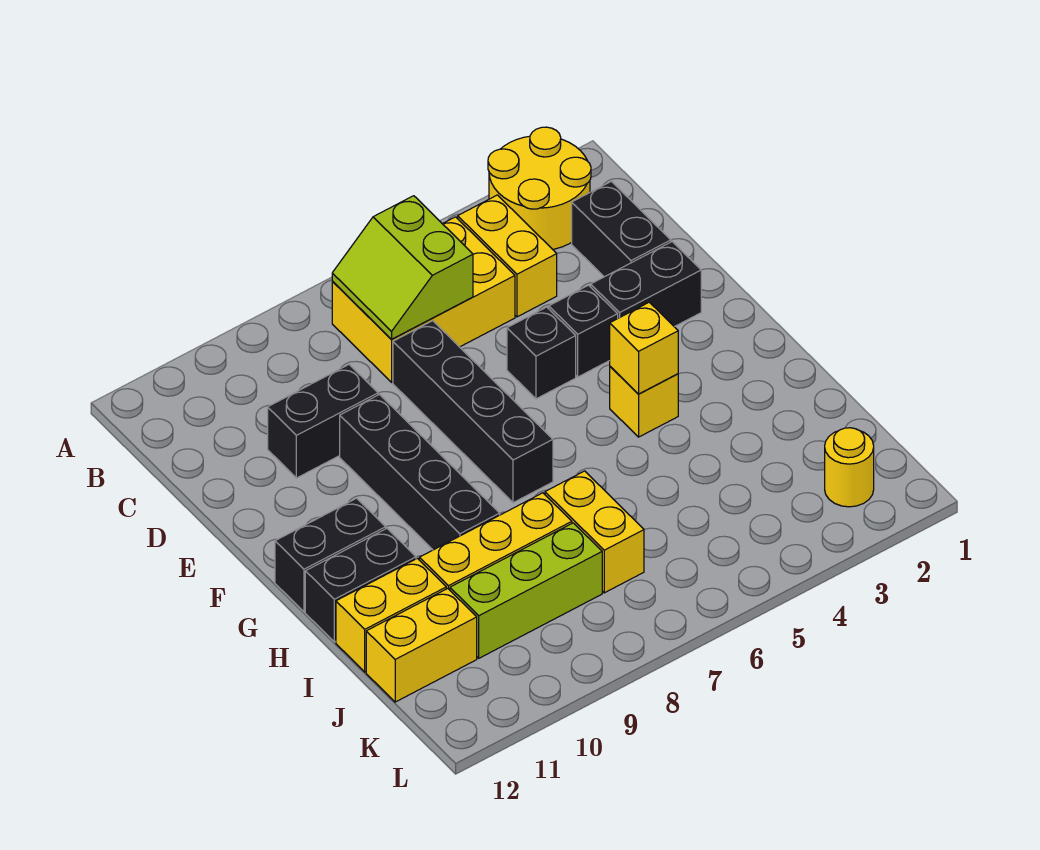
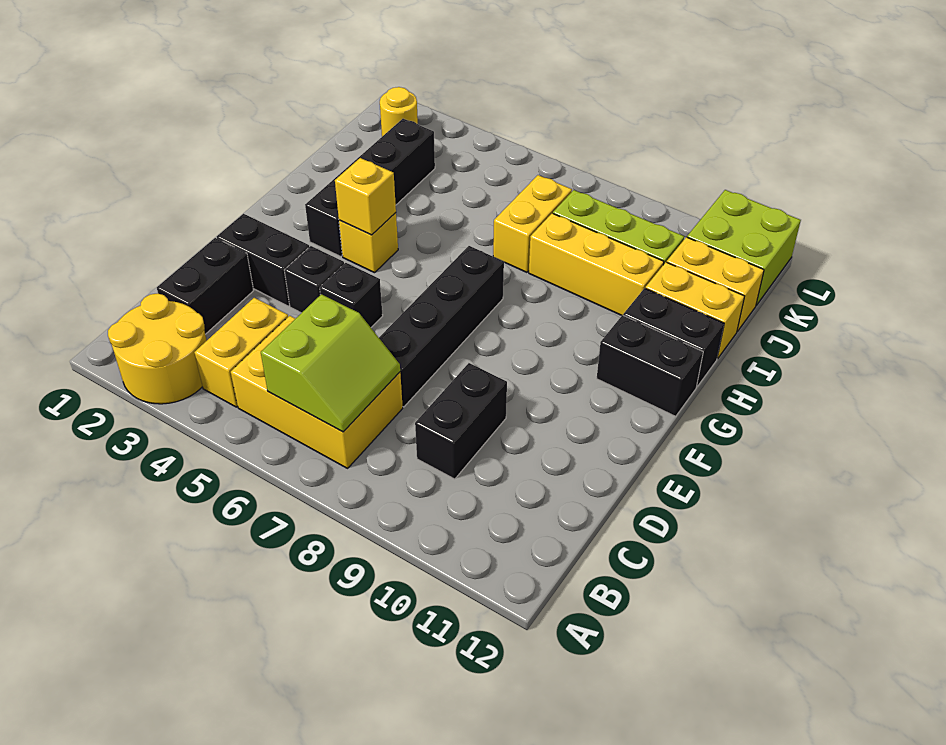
black 1x2 brick [268,365,378,478] -> black 1x2 brick turned to [415,363,507,479]
black 1x4 brick [340,395,500,550] -> black 1x4 brick moved to [305,119,435,257]
none -> lime 2x2 brick [687,190,801,305]

